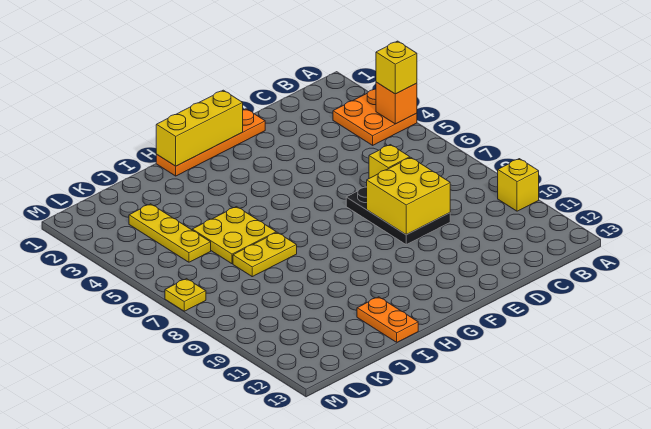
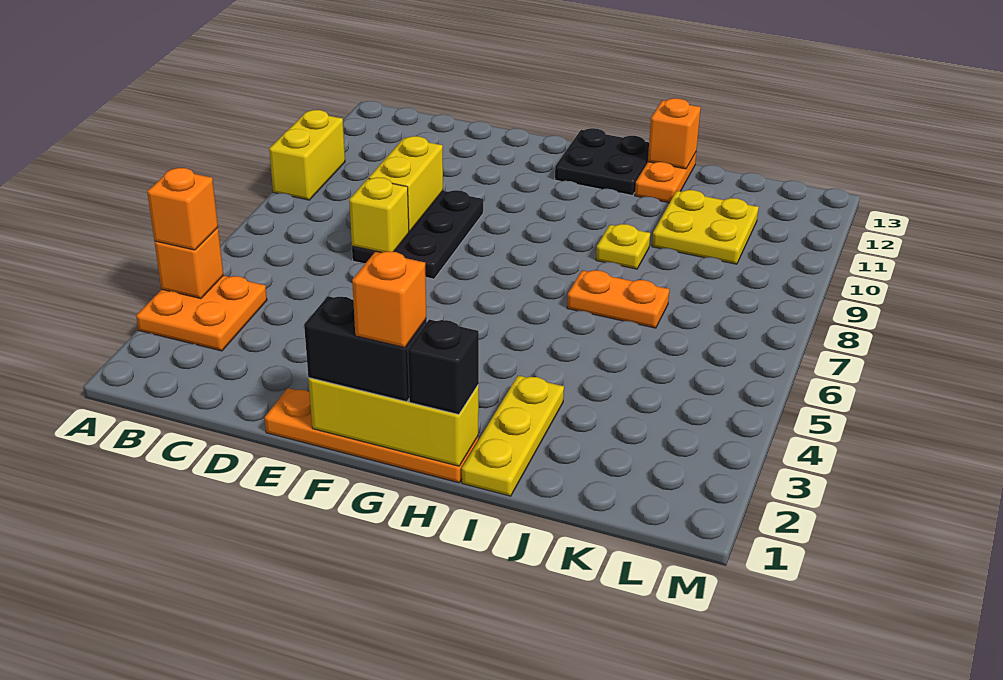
yellow 1x1 brick [376,41,417,94] -> orange 1x1 brick [147,168,218,250]
yellow 1x1 brick [498,159,539,211] -> yellow 1x2 brick [269,110,345,200]
yellow 2x2 brick [367,157,450,235] -> yellow 1x2 brick [369,136,443,232]
none -> black 1x2 brick [304,296,427,402]
none -> orange 1x1 brick [352,251,426,348]
none -> black 2x2 plate [555,128,649,196]
none -> black 1x1 brick [408,319,479,415]
yellow 2x2 plate [192,207,276,264] -> yellow 2x2 plate moved to [652,190,759,264]
yellow 1x2 plate [233,232,297,277] -> orange 1x2 plate [567,270,669,328]
none -> orange 1x1 brick [648,98,701,169]
yellow 1x3 plate [129,204,211,262] -> yellow 1x3 plate moved to [462,375,564,496]
yellow 1x1 plate [165,279,206,311] -> yellow 1x1 plate moved to [596,224,650,269]

